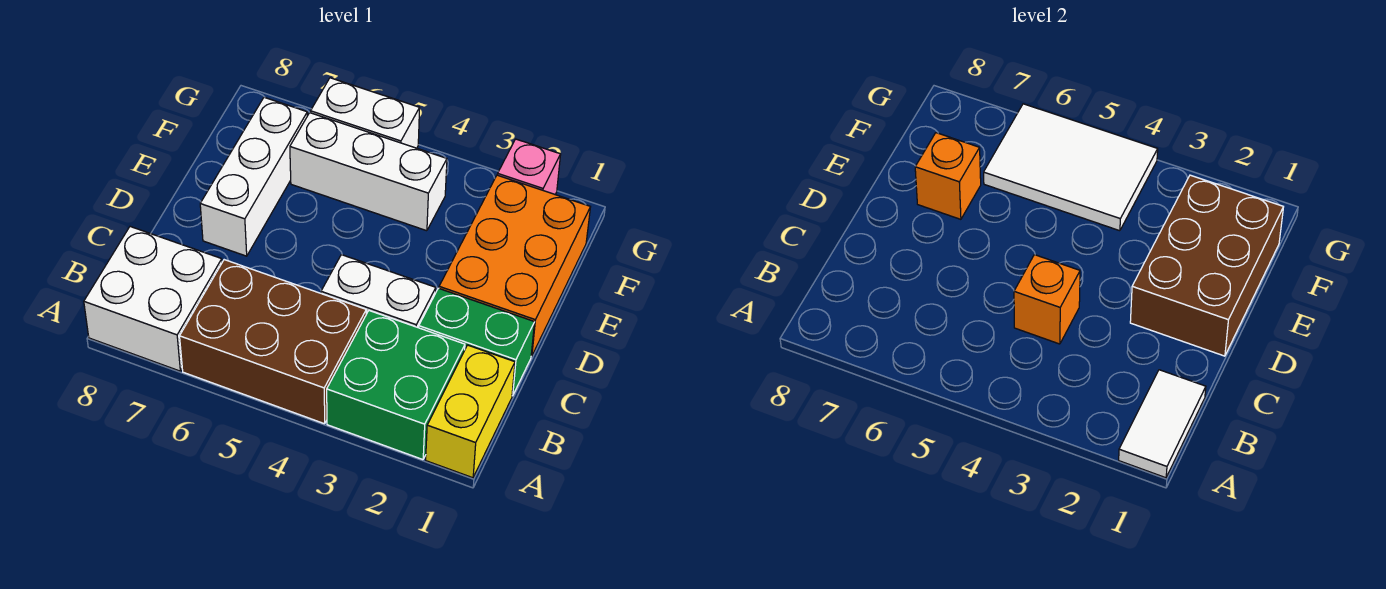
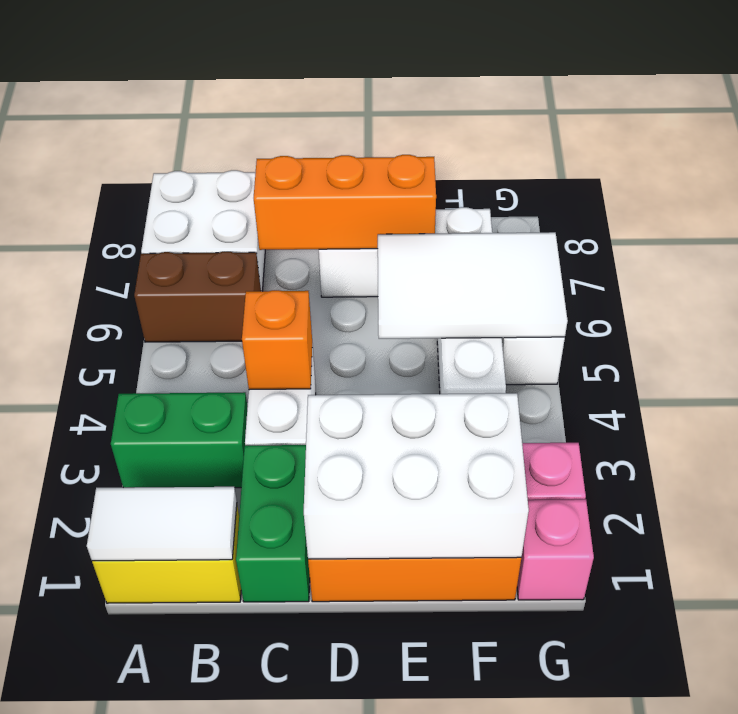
green 2x2 brick [327,311,465,460] -> green 1x2 brick [111,392,248,488]
brown 2x3 brick [180,260,366,424] -> brown 1x2 brick [134,252,261,342]
brown 2x3 brick [1130,175,1283,356] -> white 2x3 brick [304,393,529,559]
orange 1x1 brick [915,133,981,219] -> orange 1x3 brick [254,155,436,250]
white 2x3 tile [984,104,1158,231] -> white 2x3 tile turned to [378,232,568,339]
none -> pink 1x1 brick [517,499,594,600]

